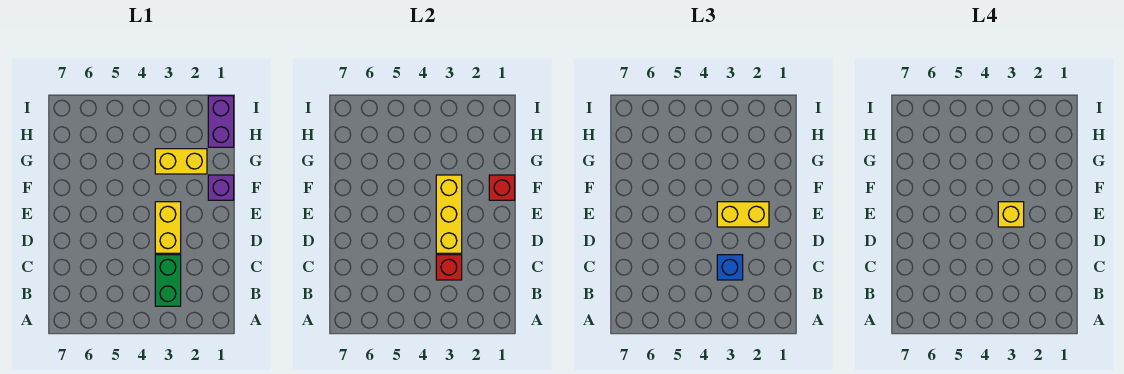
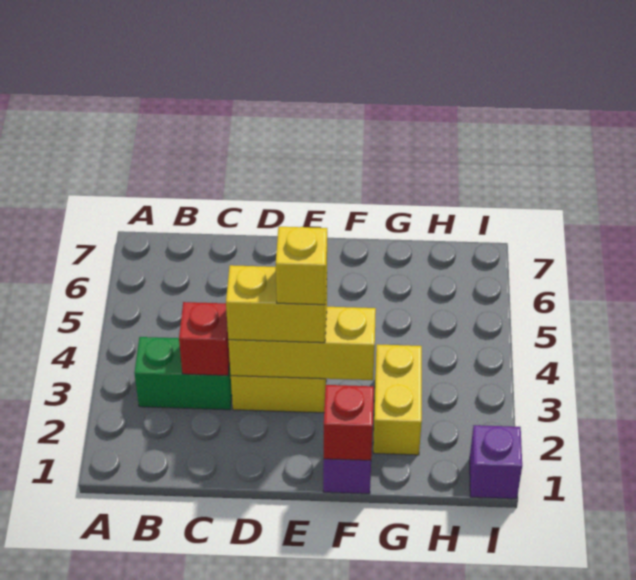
blue 1x1 brick [717,255,743,280] -> none
yellow 1x2 brick [717,202,769,227] -> yellow 1x2 brick turned to [226,265,327,343]
purple 1x2 brick [208,96,234,147] -> purple 1x1 brick [470,425,522,499]

